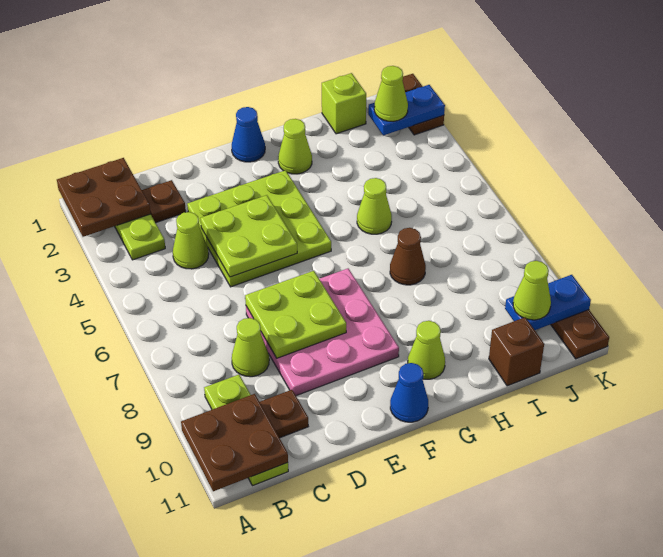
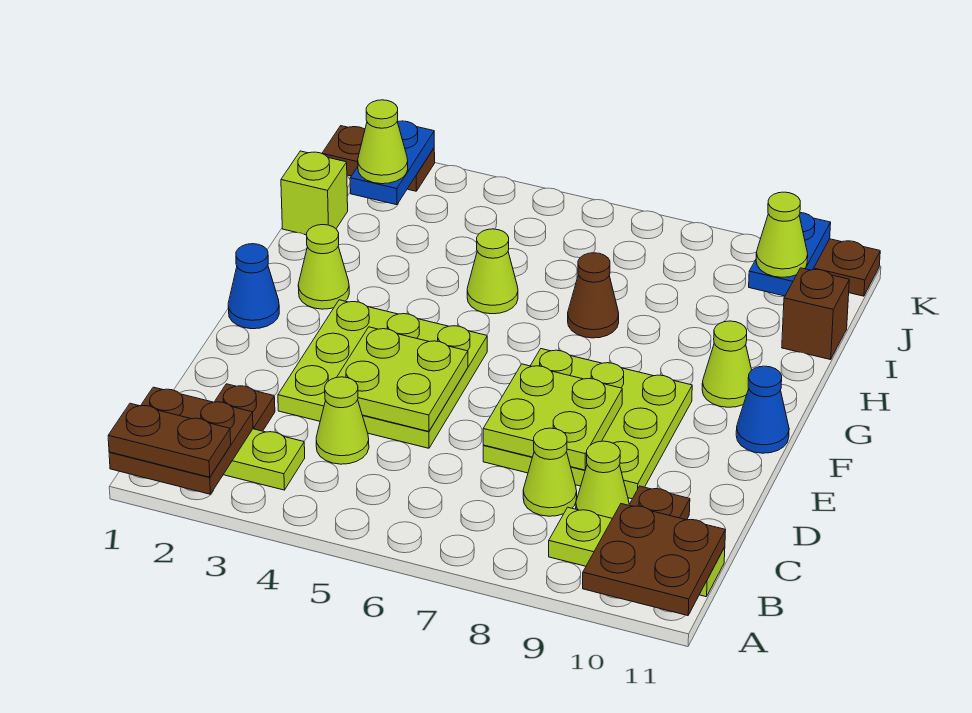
none -> brown 1x2 plate [108,403,231,477]
none -> lime 1x1 cone [576,441,629,518]
pink 3x3 plate [246,269,399,396] -> lime 3x3 plate [483,349,692,499]

